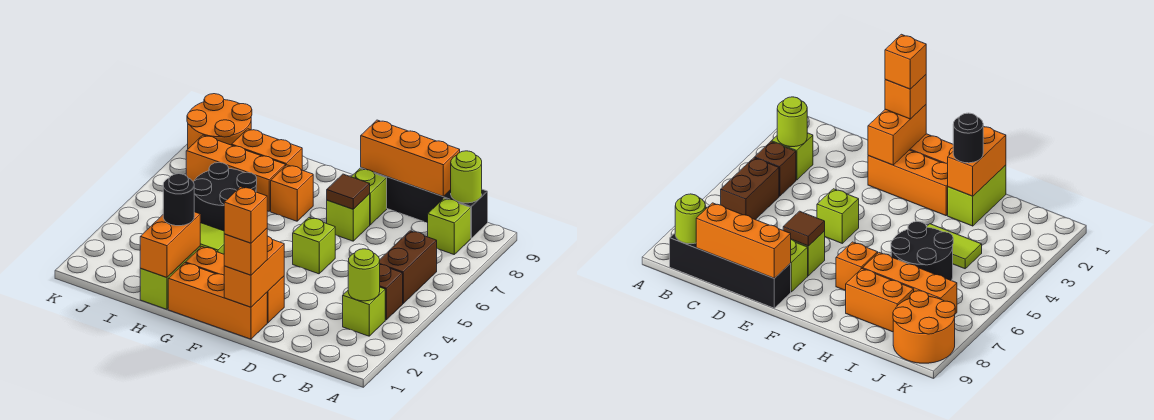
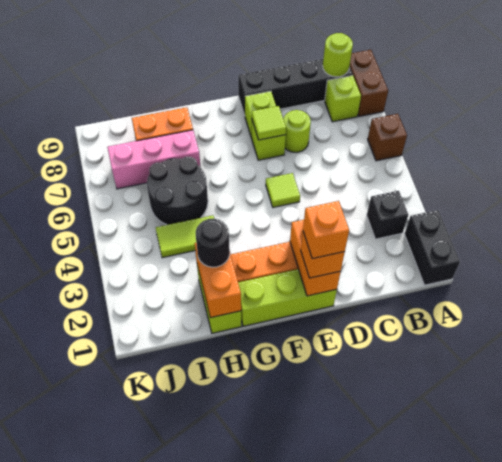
none -> black 1x2 brick [405,210,460,285]
lime 1x1 brick [343,287,385,336] -> black 1x1 brick [367,191,408,239]
lime 1x1 round brick [348,249,380,301] -> lime 1x1 round brick moved to [283,110,311,152]
brown 1x1 brick [380,265,403,320] -> brown 1x1 brick moved to [368,114,407,161]
brown 1x2 brick [380,231,437,303] -> brown 1x2 brick moved to [349,50,388,116]
orange 1x3 brick [361,120,460,196] -> none
orange 1x3 brick [168,263,267,339] -> lime 1x3 brick [238,269,337,326]
lime 1x1 brick [293,218,335,274] -> lime 1x1 tile [266,173,300,207]
brown 1x1 tile [327,174,370,209] -> lime 1x1 tile [251,106,286,140]
orange 1x1 brick [271,165,313,221] -> none
orange 1x3 brick [186,135,285,211] -> pink 1x3 brick [108,130,200,189]
orange 2x2 round brick [187,94,252,149] -> none

